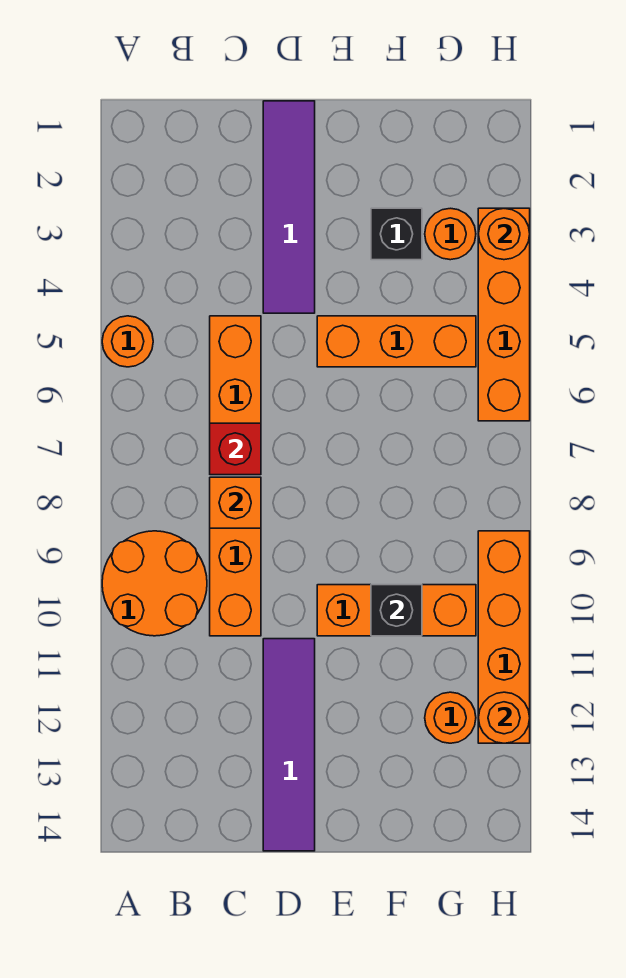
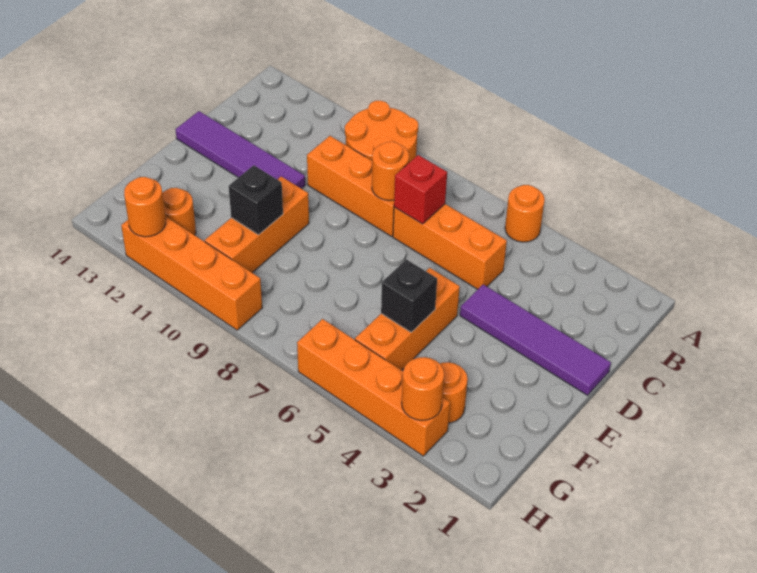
orange 1x1 brick [210,477,261,528] -> orange 1x1 round brick [372,142,409,201]
black 1x1 brick [371,208,422,260] -> black 1x1 brick moved to [381,259,437,332]

